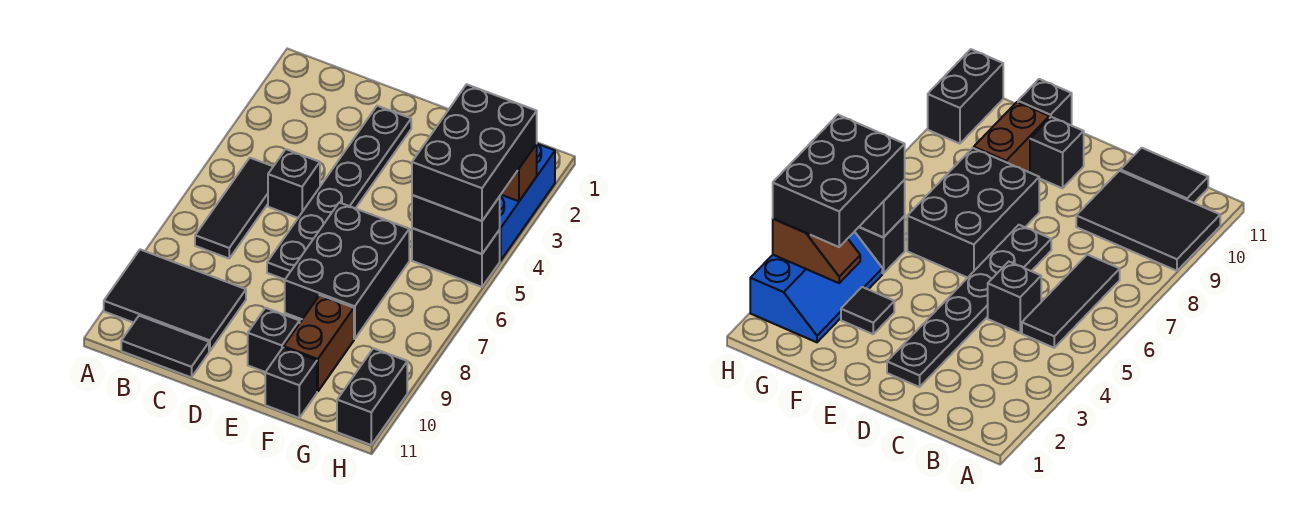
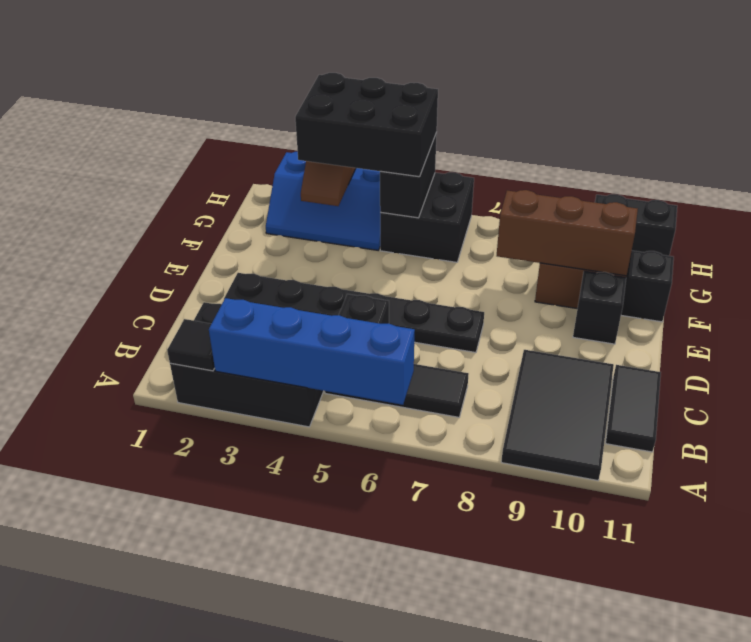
none -> blue 1x4 brick [209,298,415,405]
black 2x3 brick [285,202,409,339] -> black 2x3 brick moved to [170,302,323,427]
black 1x1 tile [841,287,894,334] -> black 1x1 tile moved to [167,319,215,371]
none -> brown 1x3 brick [497,190,638,276]
black 1x2 brick [412,228,500,287] -> black 2x2 brick [380,172,474,262]

